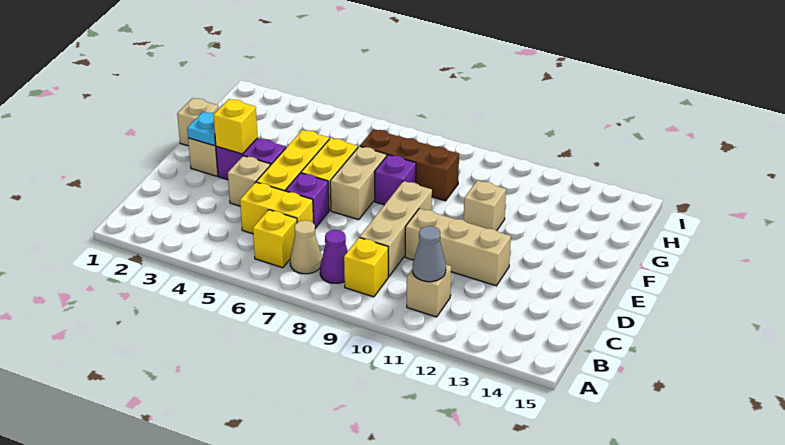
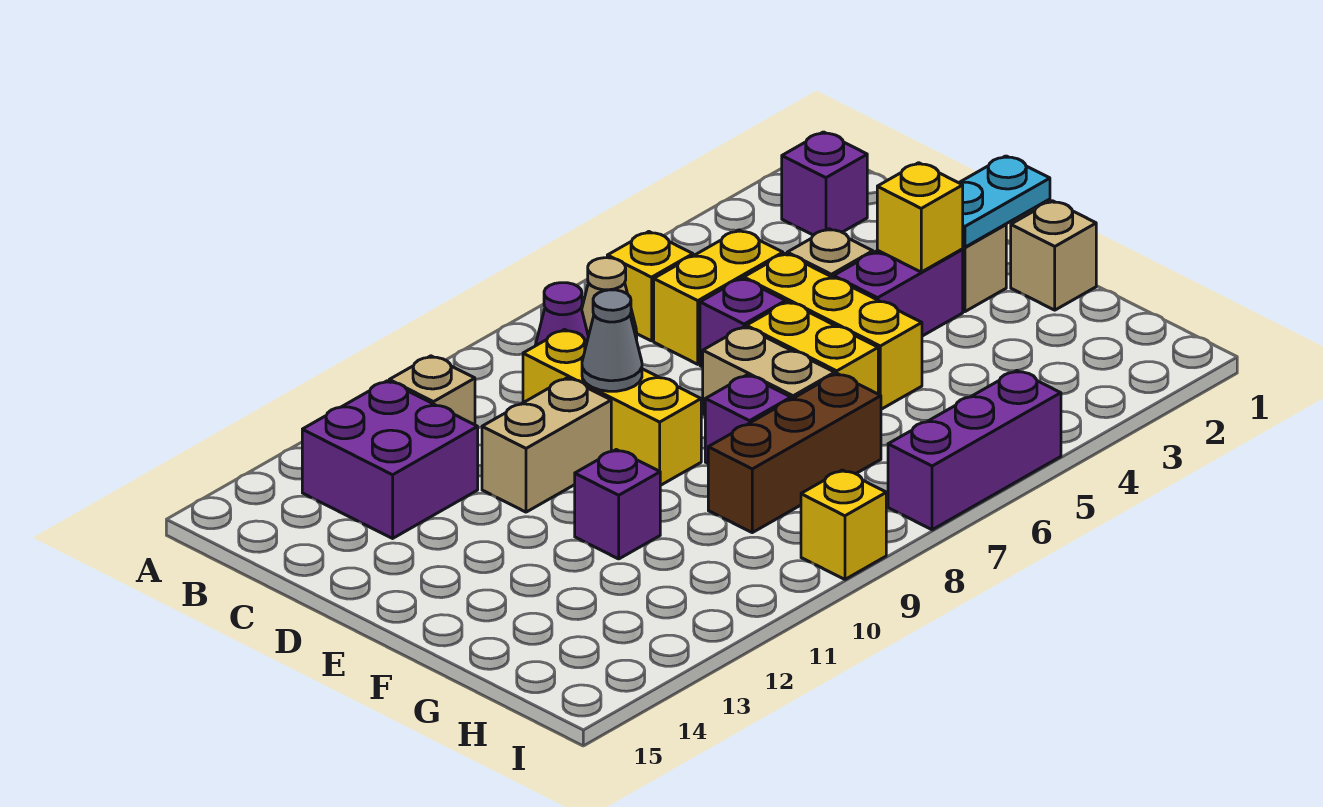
none -> purple 1x1 brick [782,132,867,235]
yellow 1x1 brick [344,238,388,297] -> yellow 1x1 brick moved to [801,470,886,579]
grey 1x1 cone [413,226,446,282] -> grey 1x1 cone moved to [582,290,642,391]
none -> purple 2x2 brick [302,381,478,538]
tan 1x3 brick [360,181,432,277] -> yellow 1x3 brick [523,330,701,486]
tan 1x3 brick [405,208,511,286] -> tan 1x2 brick [482,378,611,512]
cyan 1x1 plate [187,112,216,146] -> cyan 1x2 plate [959,156,1050,247]
tan 1x1 brick [464,180,506,231] -> purple 1x1 brick [575,450,660,559]
none -> purple 1x3 brick [888,371,1061,530]

